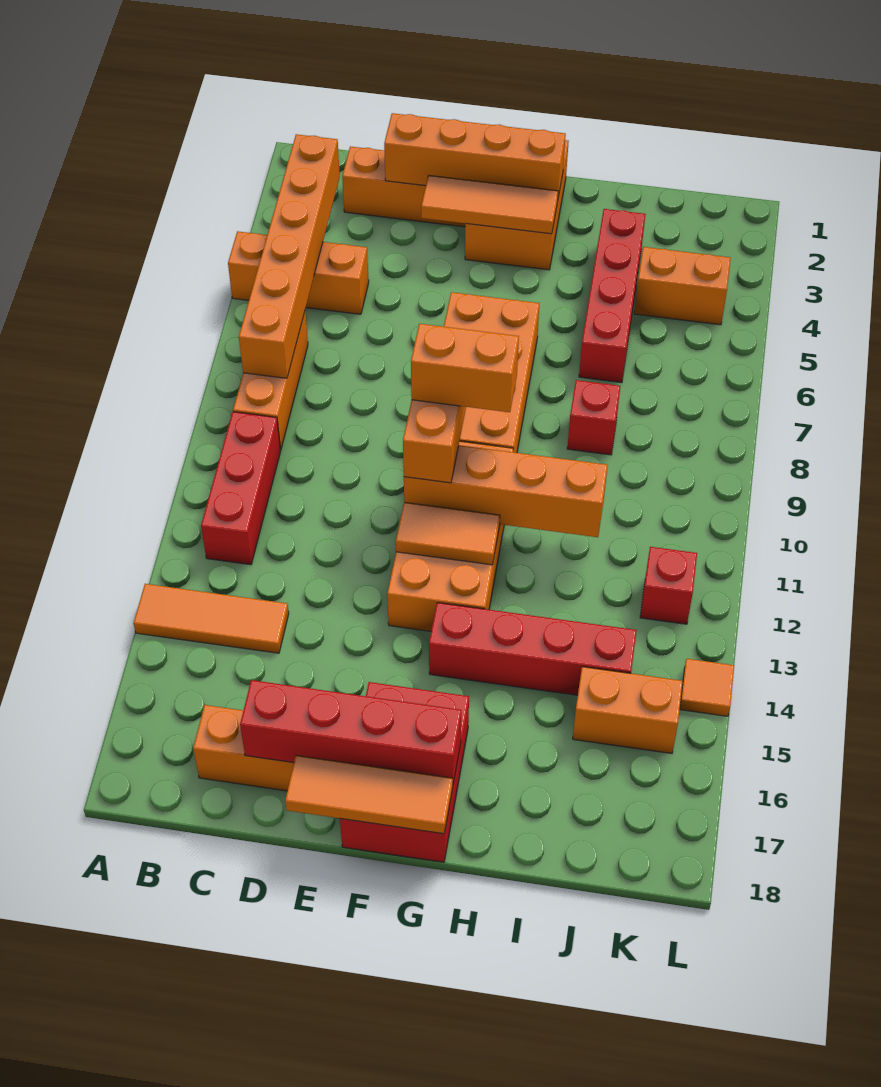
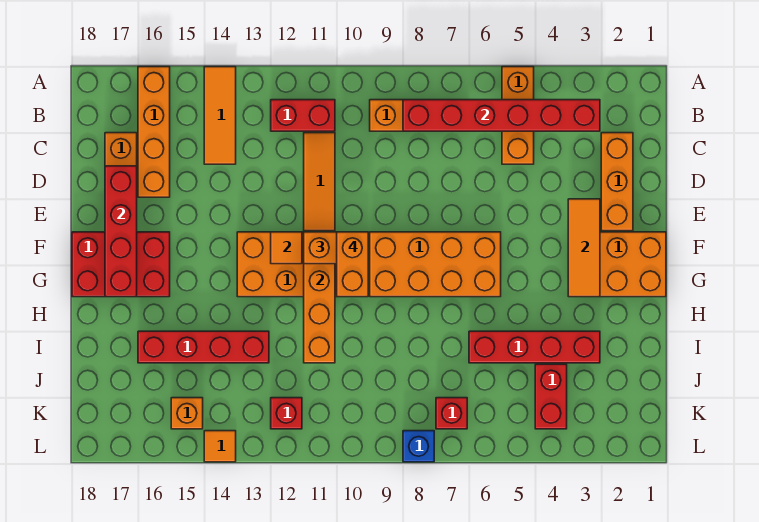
orange 1x6 brick [239,134,340,378] -> red 1x6 brick [403,100,600,131]
red 1x3 brick [201,412,281,565] -> red 1x2 brick [271,100,335,131]
orange 1x4 brick [384,113,566,197] -> orange 1x4 brick moved to [138,67,170,197]
orange 1x3 tile [285,756,453,834] -> orange 1x3 tile moved to [304,133,335,231]
orange 1x2 tile [396,502,500,565] -> orange 1x1 tile [271,232,302,264]
red 1x4 brick [429,603,637,695] -> red 1x4 brick turned to [138,331,269,363]
red 1x1 brick [567,380,620,455] -> red 1x1 brick moved to [436,398,467,429]
orange 1x2 brick [634,247,731,325] -> red 1x2 brick [535,364,567,429]
orange 1x2 brick [573,667,683,753] -> orange 1x1 brick [171,398,203,429]
none -> blue 1x1 brick [403,431,434,462]

